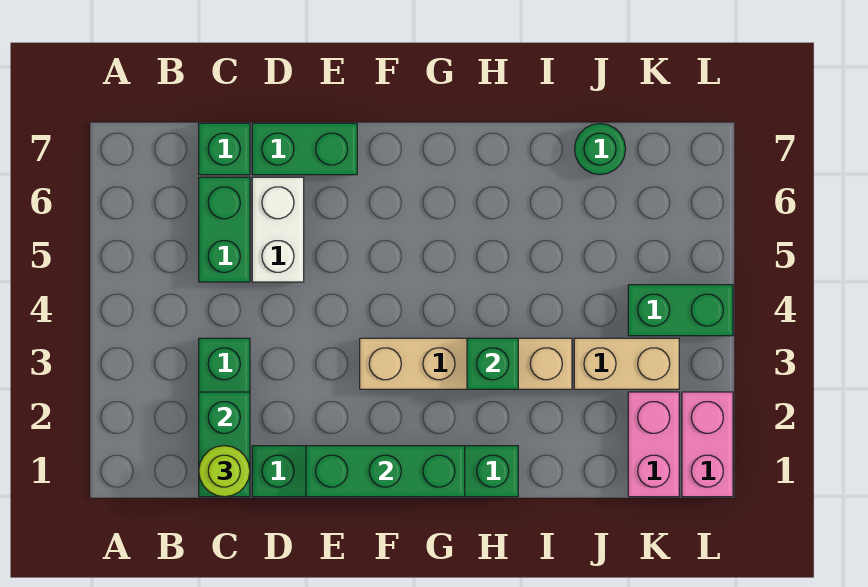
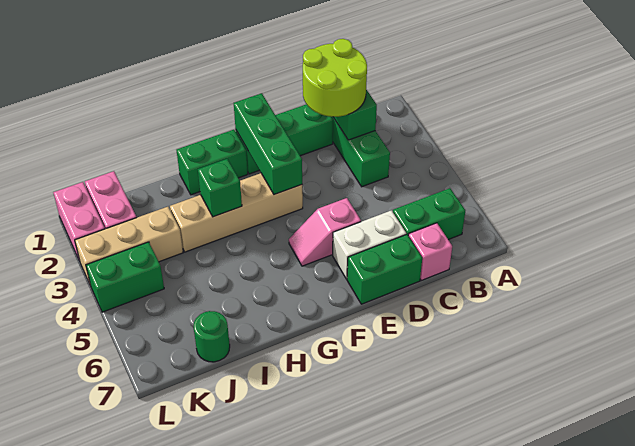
lime 1x1 round brick [199,446,250,497] -> lime 2x2 round brick [303,39,367,117]
green 1x2 brick [199,177,250,282] -> green 1x2 brick turned to [393,188,465,240]
green 1x1 brick [199,123,250,175] -> pink 1x1 brick [408,223,452,280]
white 1x2 brick [252,177,304,282] -> white 1x2 brick turned to [333,210,406,279]
green 1x3 brick [306,446,465,497] -> green 1x3 brick turned to [234,93,302,195]
none -> pink 1x2 slope [289,198,361,266]
tan 1x2 brick [574,338,679,389] -> tan 1x3 brick [75,207,183,286]

